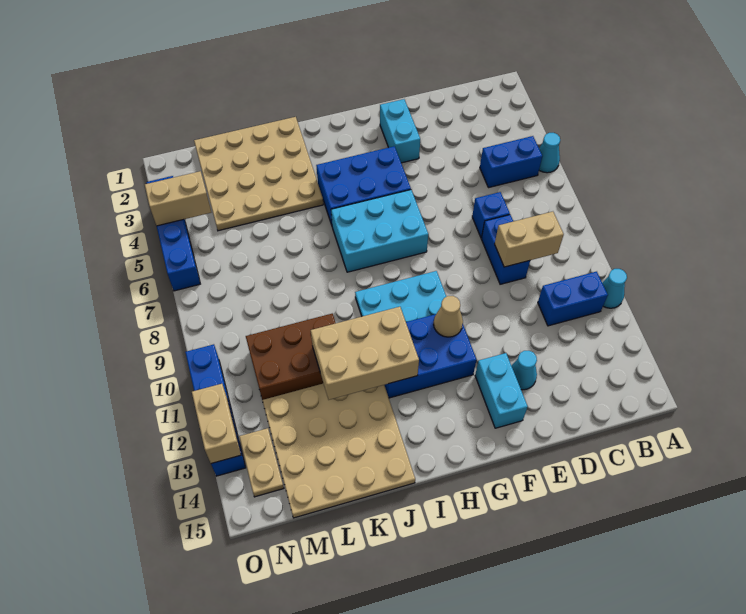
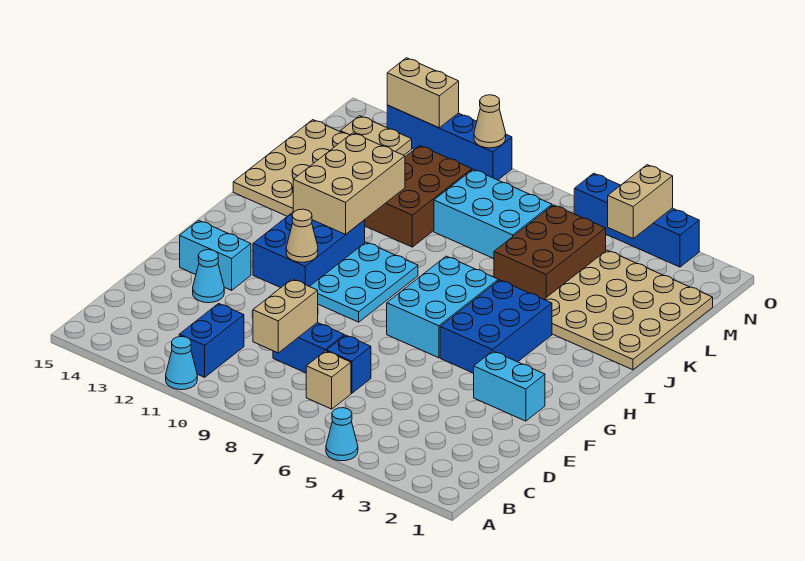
blue 1x2 brick [480,136,542,188] -> none
none -> tan 1x1 brick [306,351,351,409]
none -> brown 2x3 brick [494,205,606,299]
none -> cyan 2x3 brick [434,169,552,259]
none -> tan 1x1 cone [474,95,506,148]

